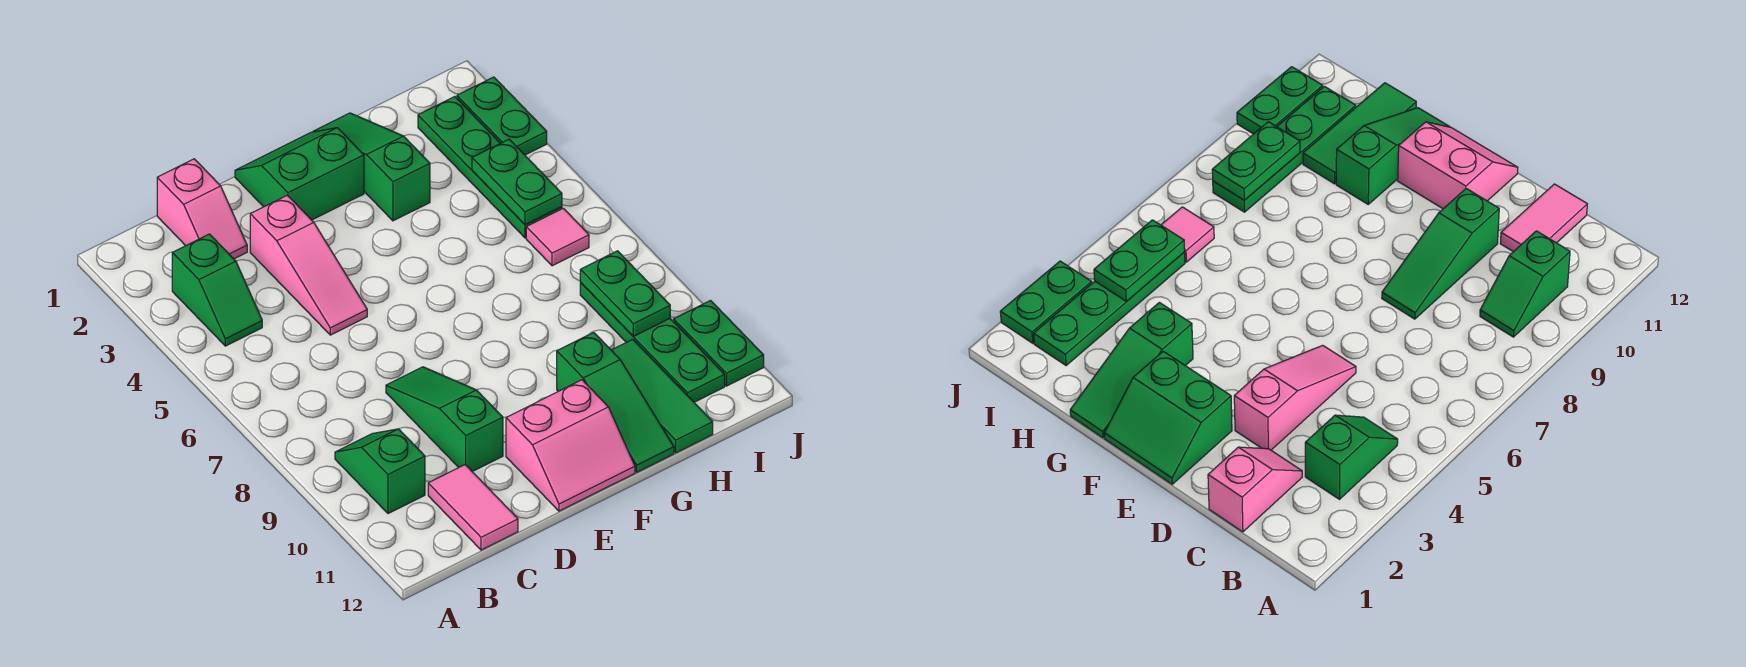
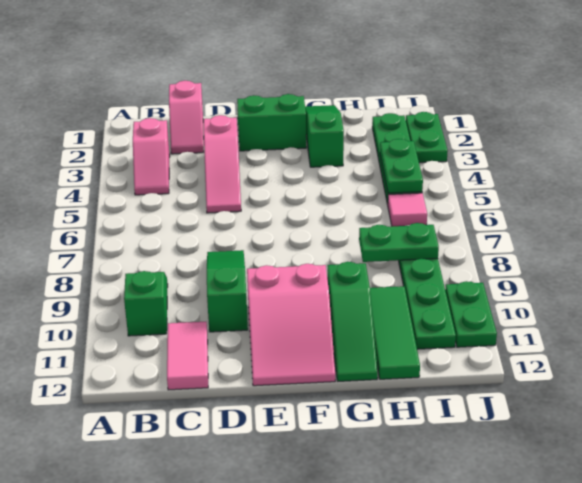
green 1x2 slope [172,234,262,346] -> pink 1x2 slope [133,118,170,195]
pink 2x2 slope [506,380,635,511] -> pink 2x3 slope [247,264,335,386]
green 1x2 plate [580,251,670,336] -> green 1x2 plate turned to [359,223,439,262]

